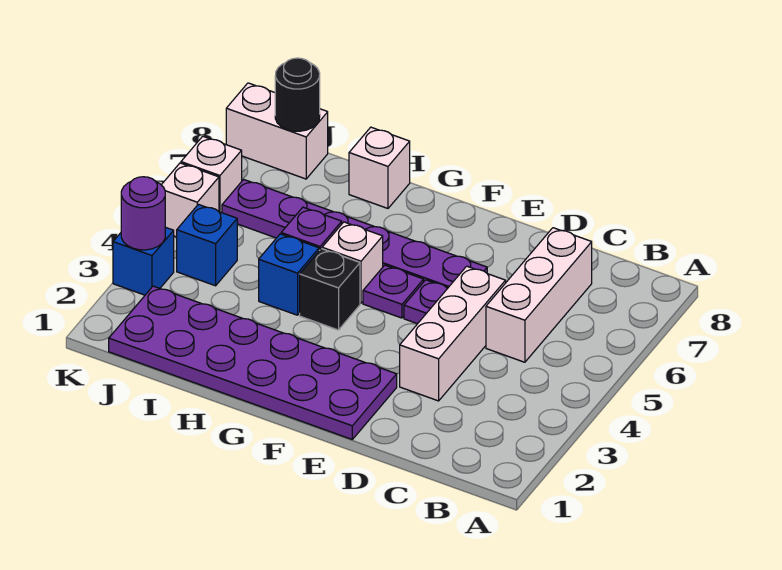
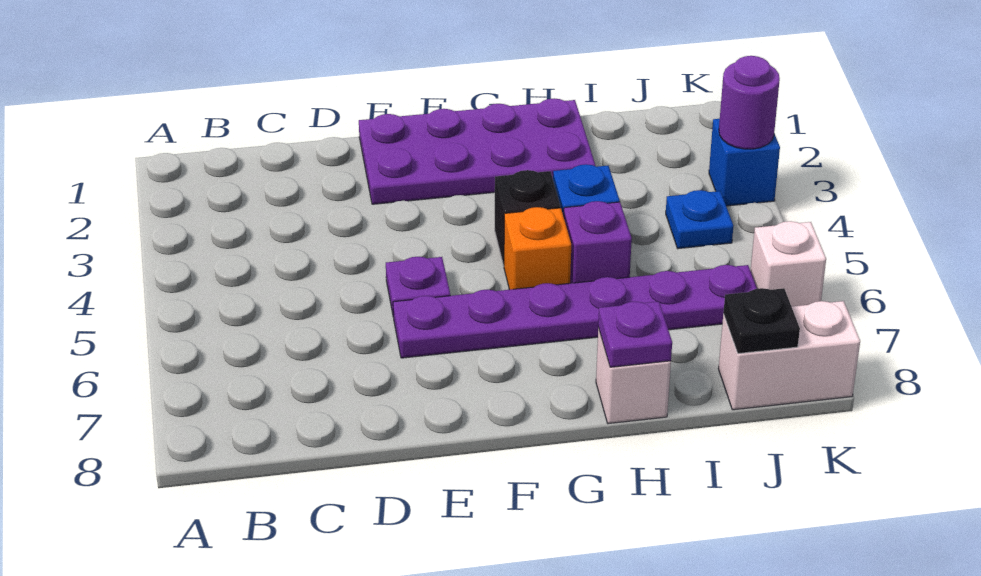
white 1x3 brick [486,228,592,362] -> none
white 1x3 brick [400,266,506,401] -> none
purple 2x6 plate [109,286,397,439] -> purple 2x4 plate [359,98,595,204]
purple 1x1 plate [363,265,424,318] -> purple 1x1 plate moved to [598,301,672,367]
white 1x1 brick [322,222,383,303] -> orange 1x1 brick [504,207,571,290]
blue 1x1 brick [177,204,237,286] -> blue 1x1 plate [666,190,733,249]
black 1x1 round brick [275,58,320,131] -> black 1x1 plate [723,288,800,354]
white 1x1 brick [162,163,219,237] -> none

